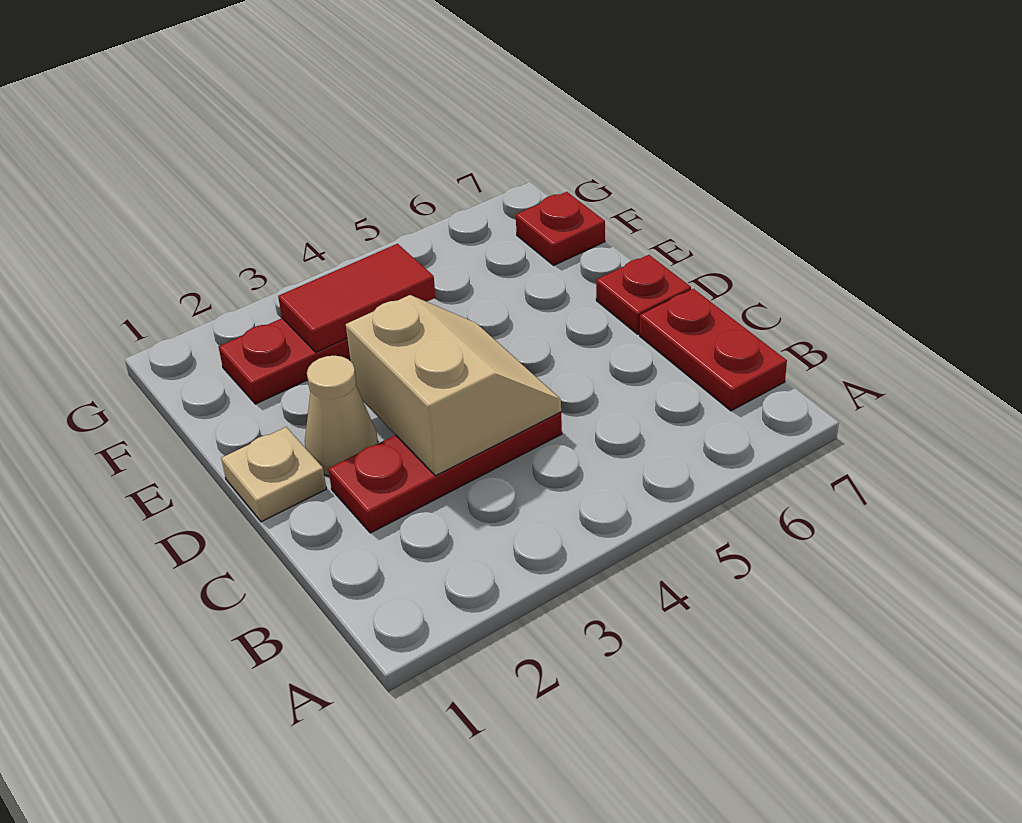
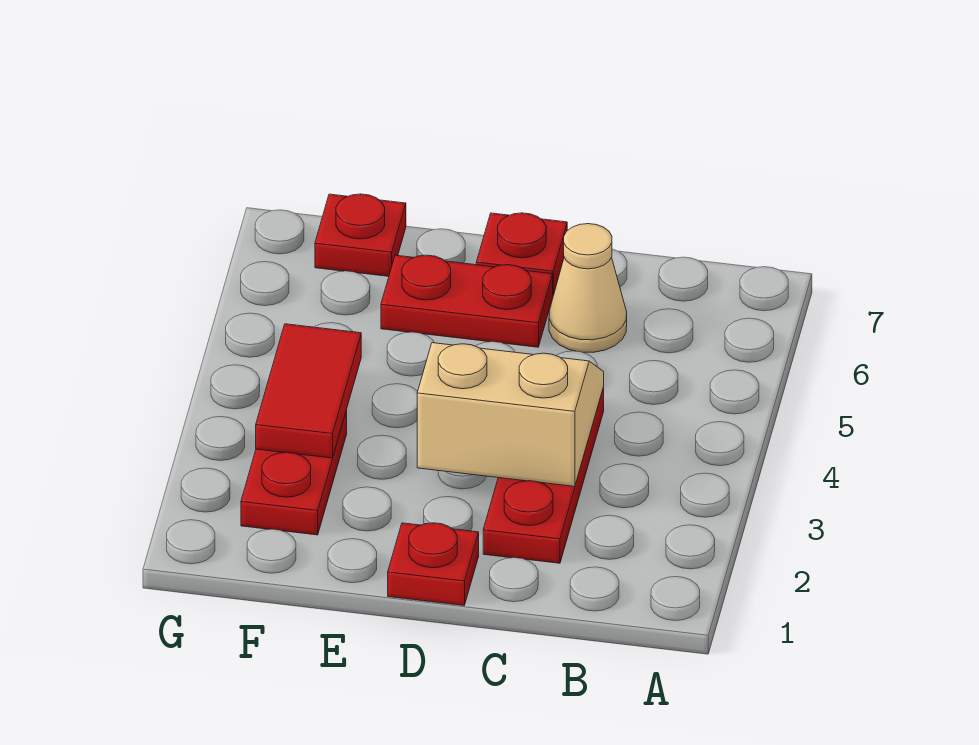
red 1x2 plate [640,289,787,411] -> red 1x2 plate moved to [381,255,553,347]
tan 1x1 plate [221,427,326,522] -> red 1x1 plate [388,523,479,605]
tan 1x1 cone [305,356,378,476] -> tan 1x1 cone moved to [549,224,627,352]

